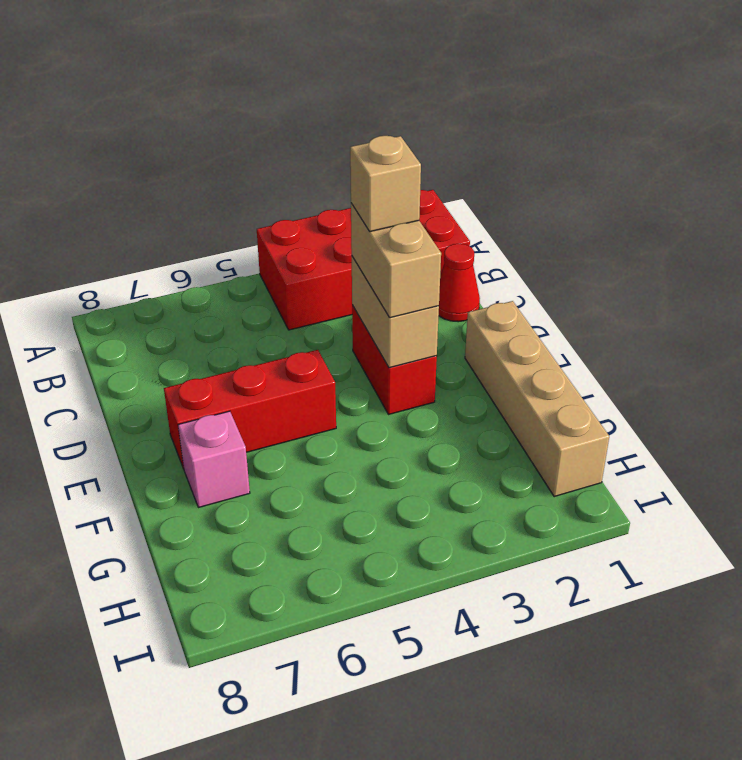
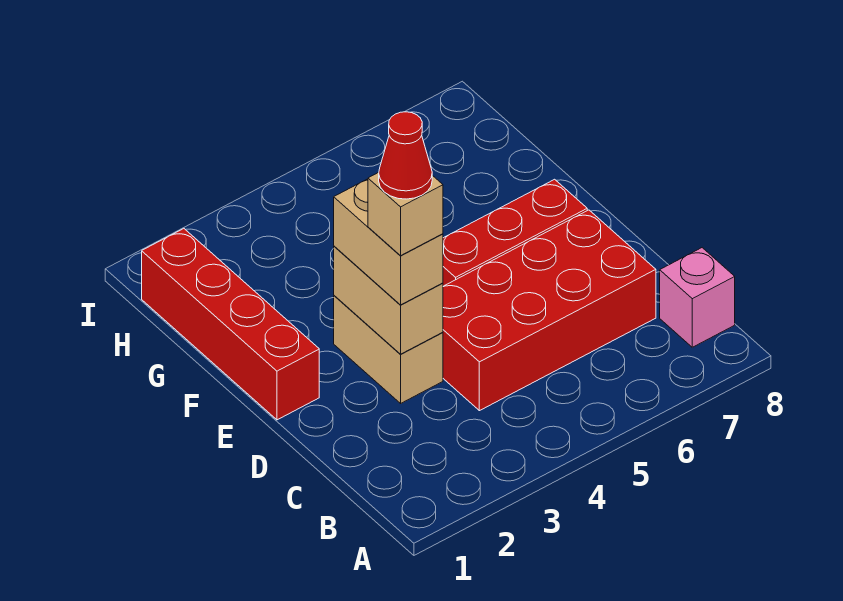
red 2x4 brick [257,190,470,330] -> red 2x4 brick moved to [443,210,656,411]
red 1x1 cone [439,244,480,322] -> red 1x1 cone moved to [379,112,432,199]
red 1x2 brick [352,305,437,415] -> tan 1x2 brick [334,296,443,403]
tan 1x4 brick [465,301,609,497] -> red 1x4 brick [142,229,319,420]
pink 1x1 brick [178,411,250,508] -> pink 1x1 brick moved to [660,248,735,347]

